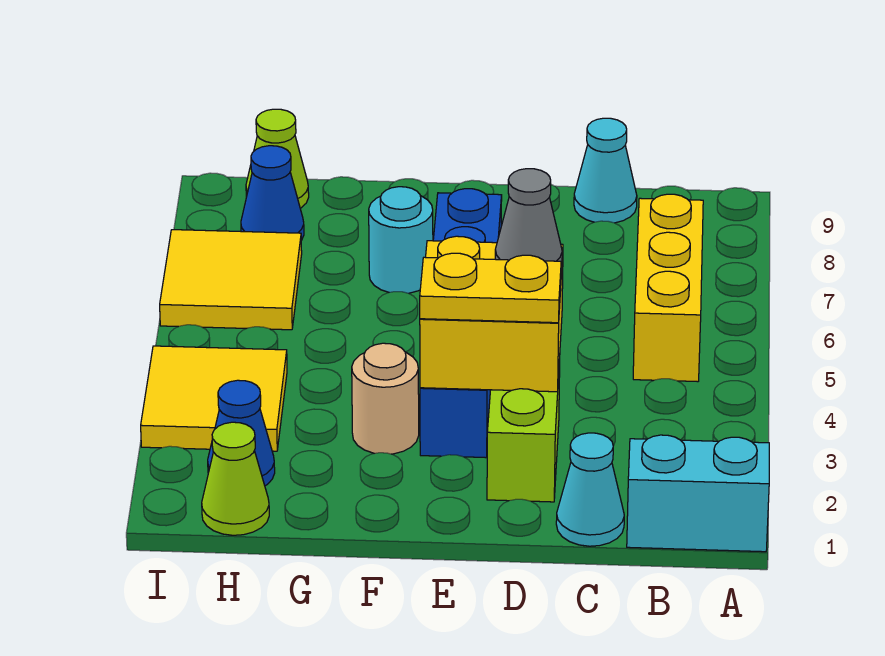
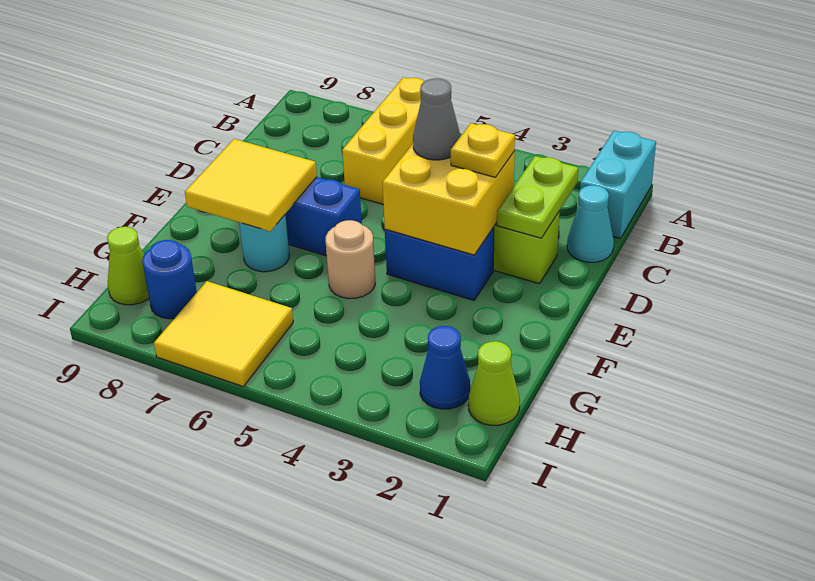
yellow 1x3 brick [633,194,703,382] -> yellow 1x3 brick turned to [342,77,424,205]
none -> lime 1x2 plate [497,156,578,238]
cyan 1x1 cone [574,118,637,223] -> none
yellow 1x2 plate [420,253,561,323] -> yellow 1x1 plate [451,123,515,177]
tan 1x1 round brick [352,343,419,454] -> tan 1x1 round brick moved to [325,220,375,299]
yellow 2x2 tile [141,346,287,451] -> yellow 2x2 tile moved to [185,139,317,231]
blue 1x1 cone [241,146,304,240] -> blue 1x1 round brick [142,240,197,319]

